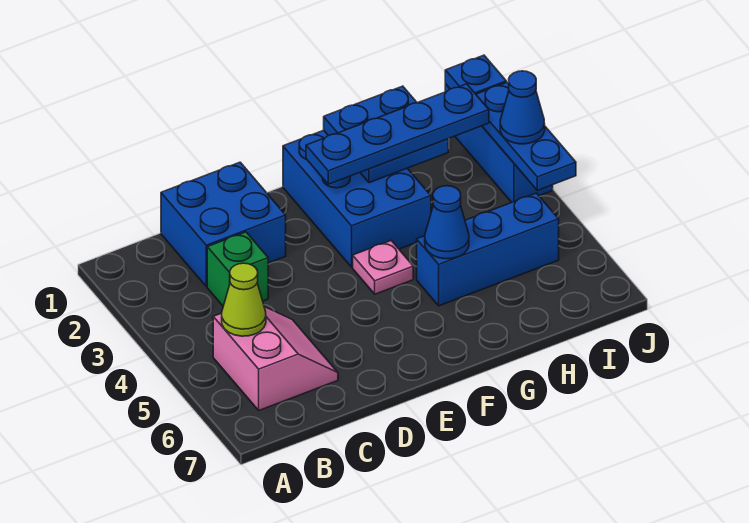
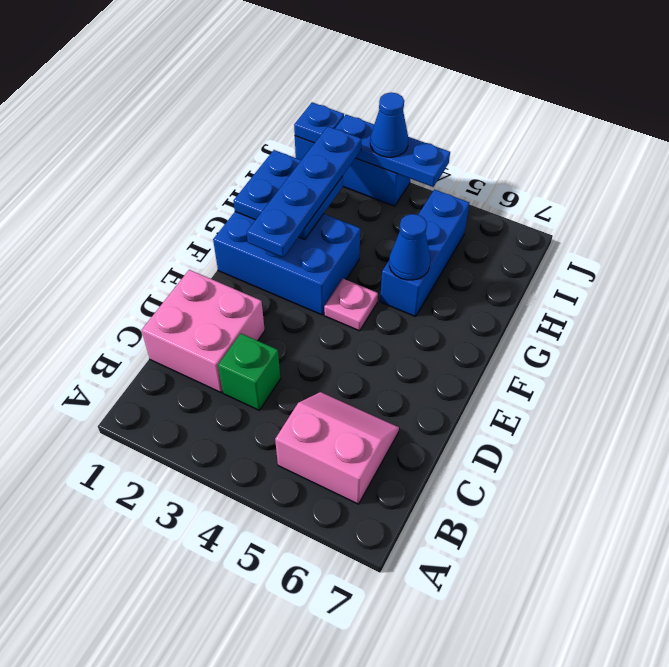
lime 1x1 cone [222,263,266,336] -> none
blue 2x2 brick [161,162,286,287] -> pink 2x2 brick [142,270,265,393]

